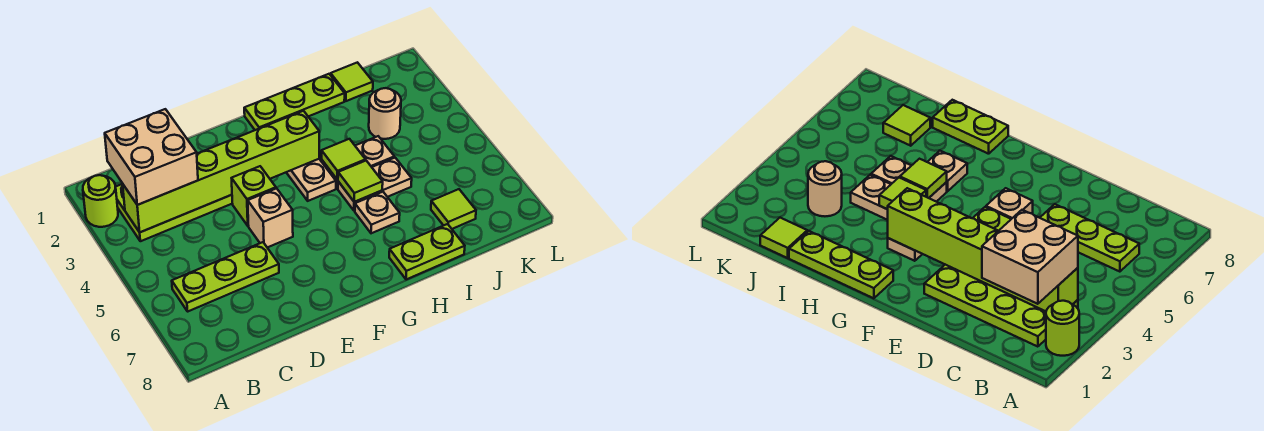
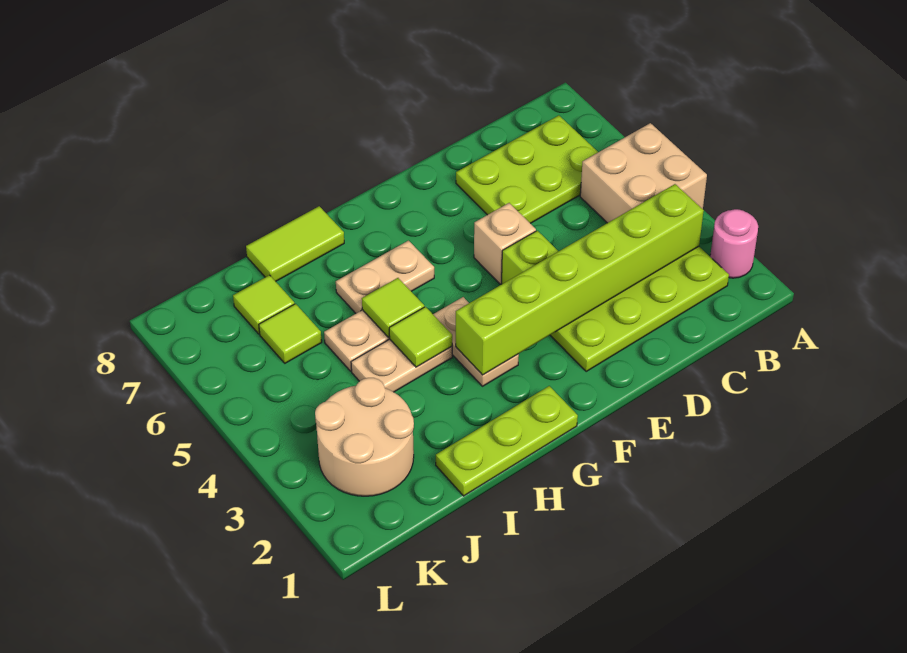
lime 1x1 round brick [83,175,118,227] -> pink 1x1 round brick [710,209,758,278]
tan 2x2 brick [105,109,198,205] -> tan 2x2 brick moved to [580,123,707,223]
lime 1x3 plate [172,242,279,311] -> lime 2x3 plate [456,115,598,223]
tan 1x1 plate [355,192,400,233] -> tan 1x2 plate [336,241,434,313]
lime 1x2 plate [389,224,465,280] -> lime 1x2 tile [246,206,344,281]
lime 1x1 tile [331,62,373,101] -> lime 1x1 tile moved to [259,304,322,363]
tan 1x1 round brick [369,88,401,139] -> tan 2x2 round brick [315,378,414,496]

